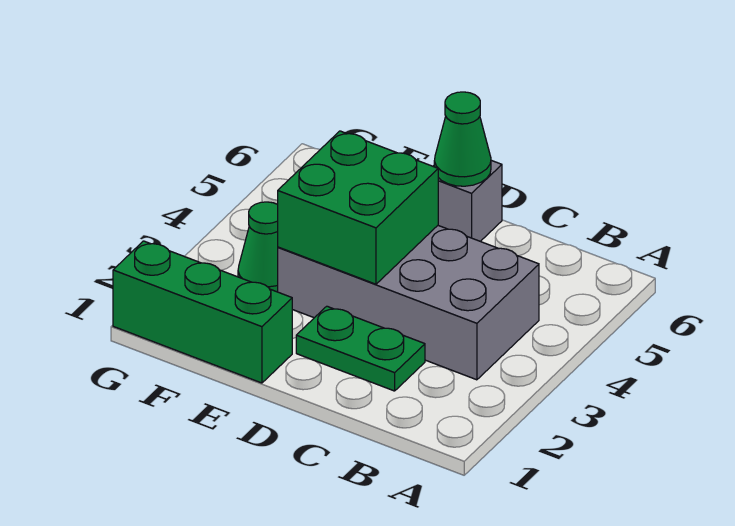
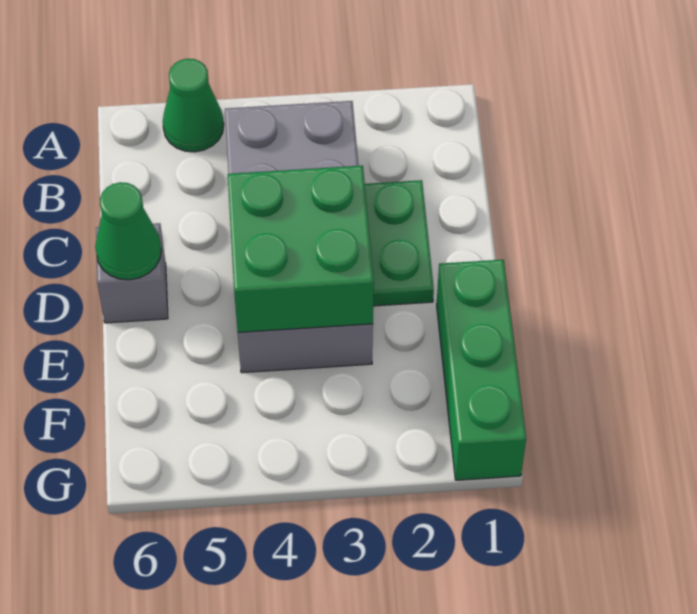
green 1x1 cone [238,202,278,292] -> green 1x1 cone moved to [163,59,224,152]

